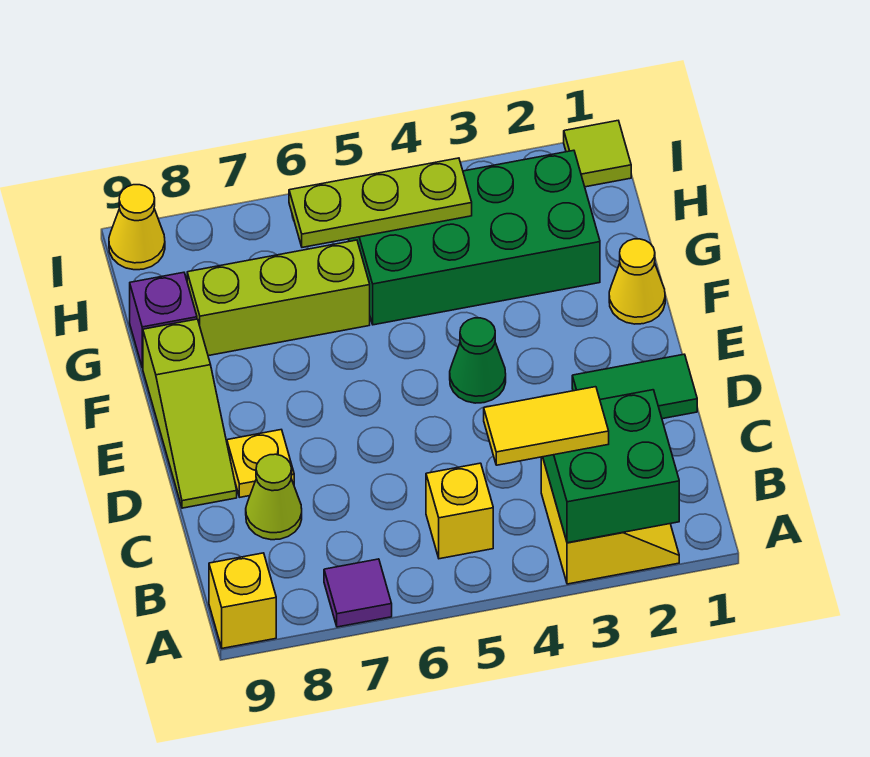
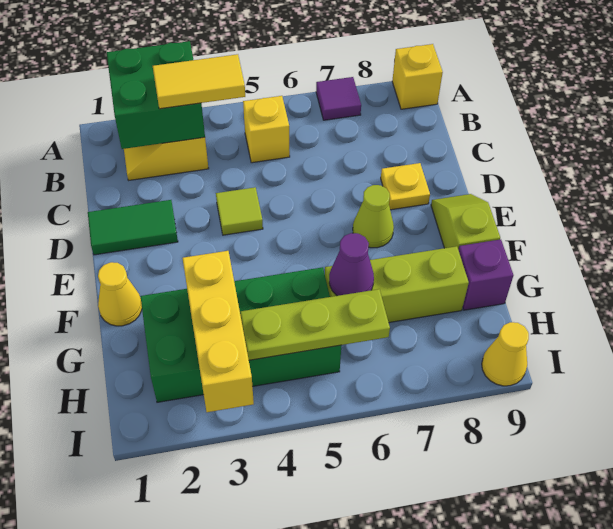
lime 1x1 cone [246,454,302,540] -> lime 1x1 cone moved to [353,185,394,248]
lime 1x3 slope [143,319,237,508] -> lime 1x2 slope [431,194,500,249]
green 1x1 cone [450,318,506,403] -> none
none -> yellow 1x3 brick [182,251,254,412]
none -> purple 1x1 cone [329,233,374,296]
lime 1x1 tile [564,121,631,187] -> lime 1x1 tile moved to [216,187,263,235]

